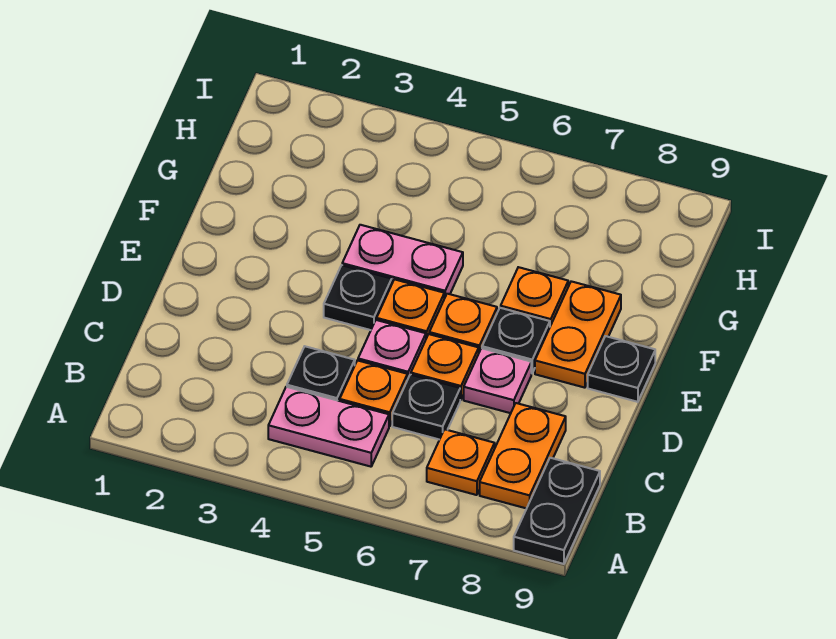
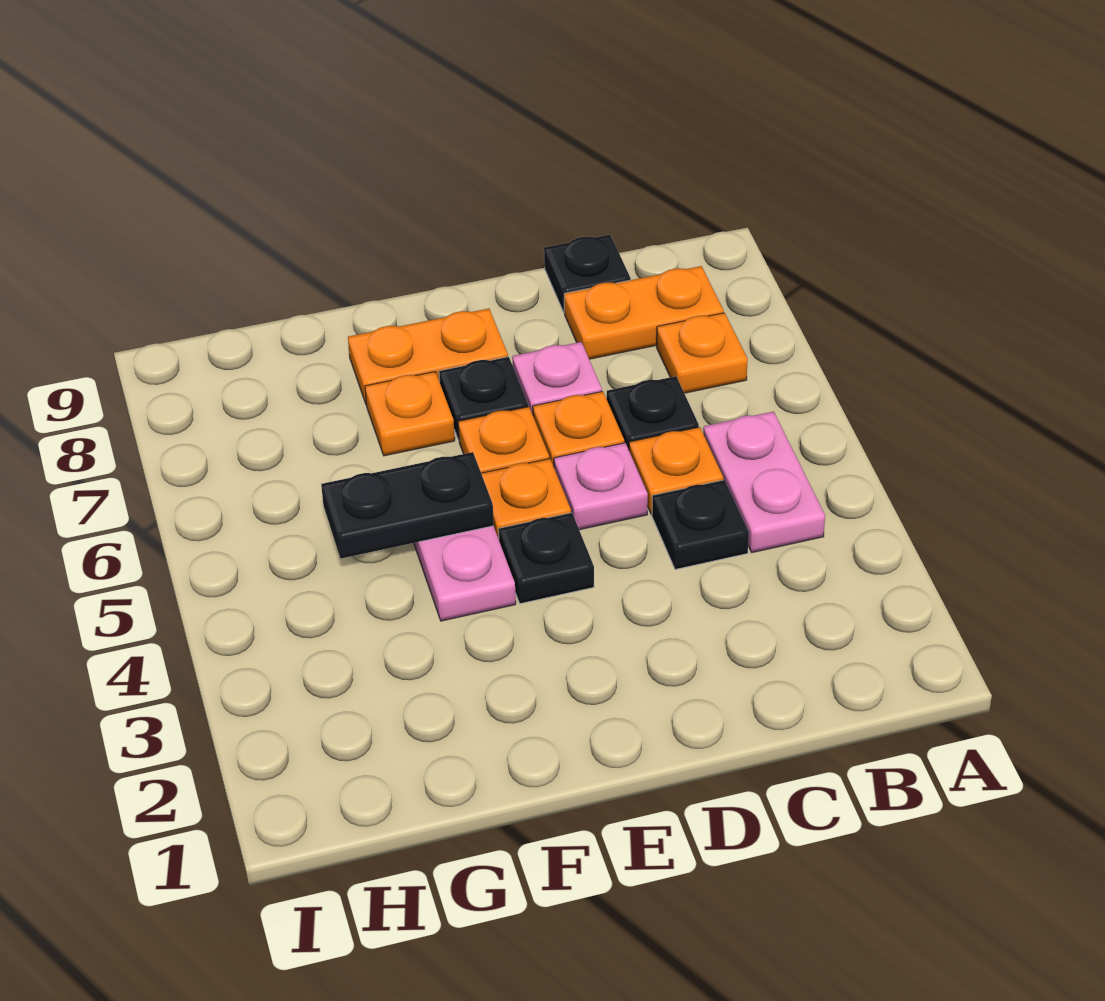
black 1x2 plate [514,458,600,564] -> black 1x2 plate moved to [321,452,494,559]
black 1x1 plate [588,336,655,402] -> black 1x1 plate moved to [544,235,631,312]

